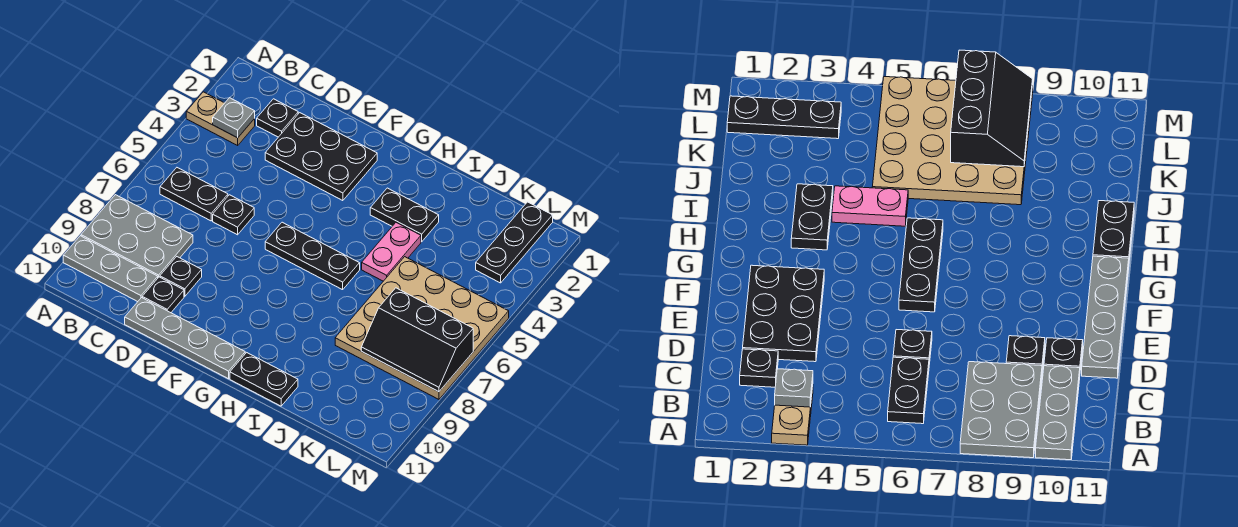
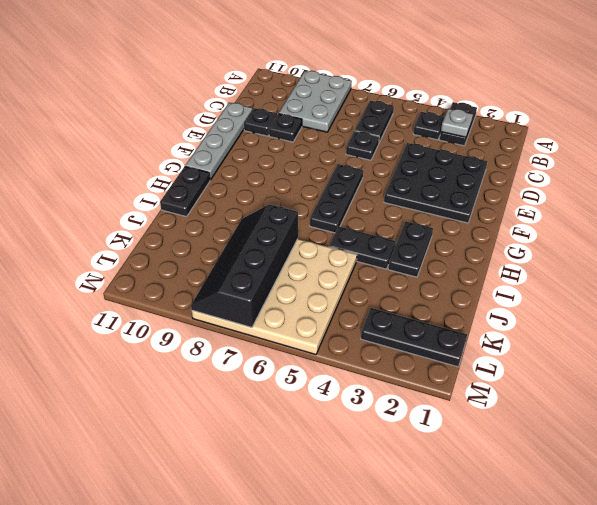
tan 1x2 plate [186,92,255,145] -> black 1x2 plate [440,102,477,146]
grey 1x3 plate [63,236,158,302] -> none
black 1x1 plate [257,99,298,137] -> black 1x1 plate moved to [413,112,444,140]
black 2x3 plate [265,113,377,201] -> black 3x3 plate [384,143,488,223]
pink 1x2 plate [362,223,421,281] -> black 1x2 plate [329,226,396,269]
black 2x3 slope [361,288,473,392] -> black 2x4 slope [191,204,298,328]

